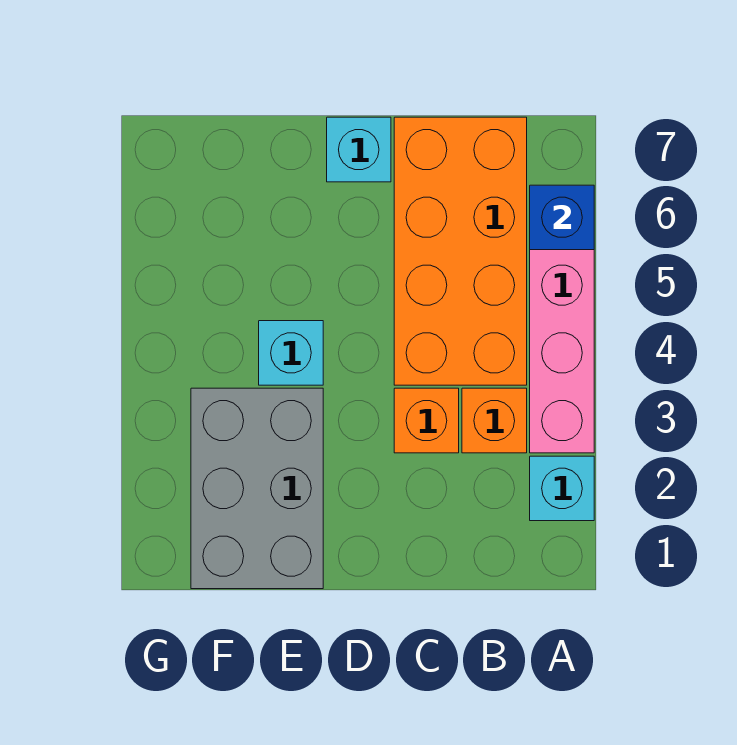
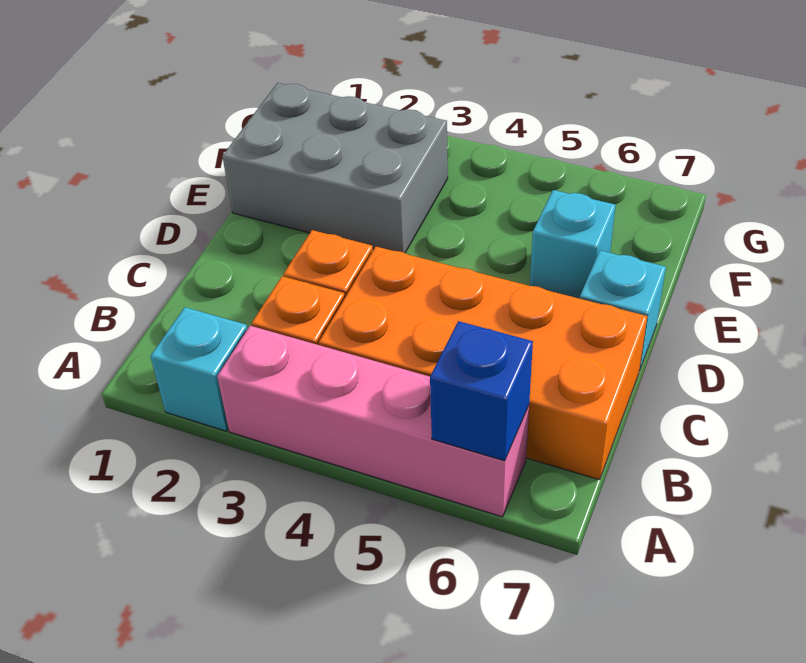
cyan 1x1 brick [259,321,323,385] -> cyan 1x1 brick moved to [530,190,616,299]

